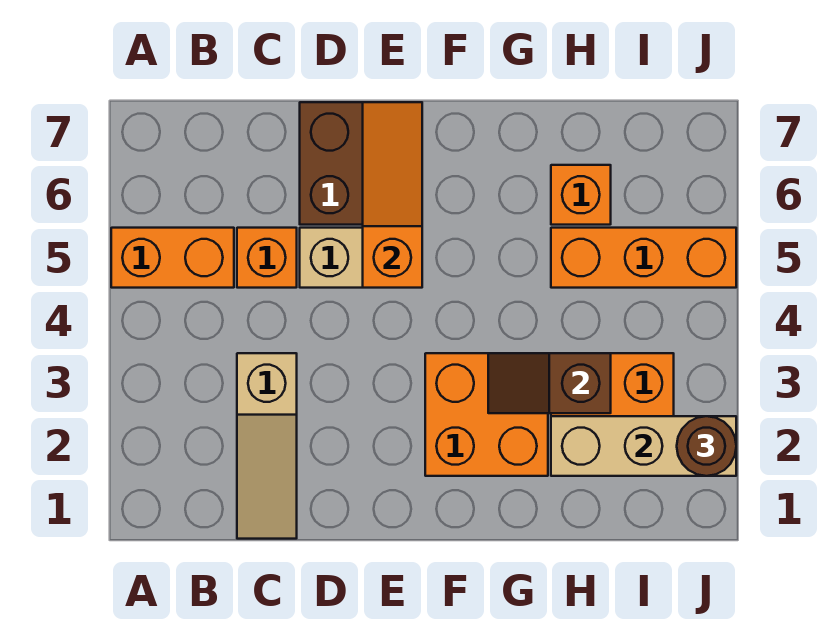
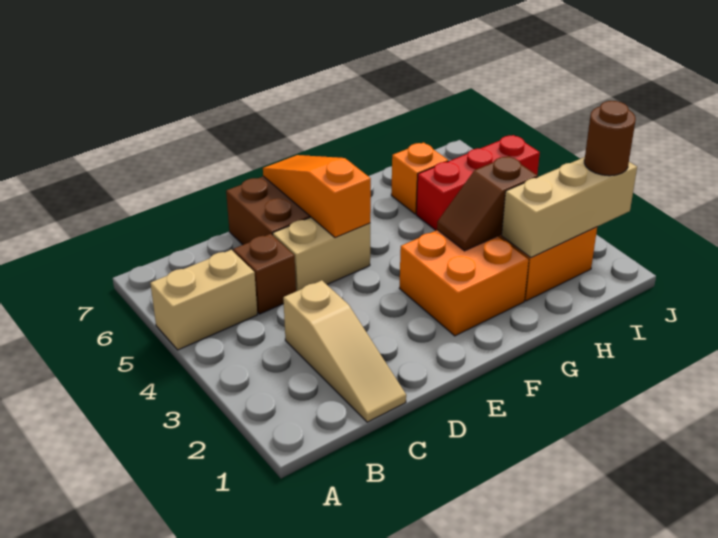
orange 1x2 brick [111,228,234,288] -> tan 1x2 brick [150,250,257,350]
orange 1x1 brick [237,228,297,288] -> brown 1x1 brick [233,234,296,314]
orange 1x3 brick [551,228,736,288] -> red 1x3 brick [416,135,540,230]

